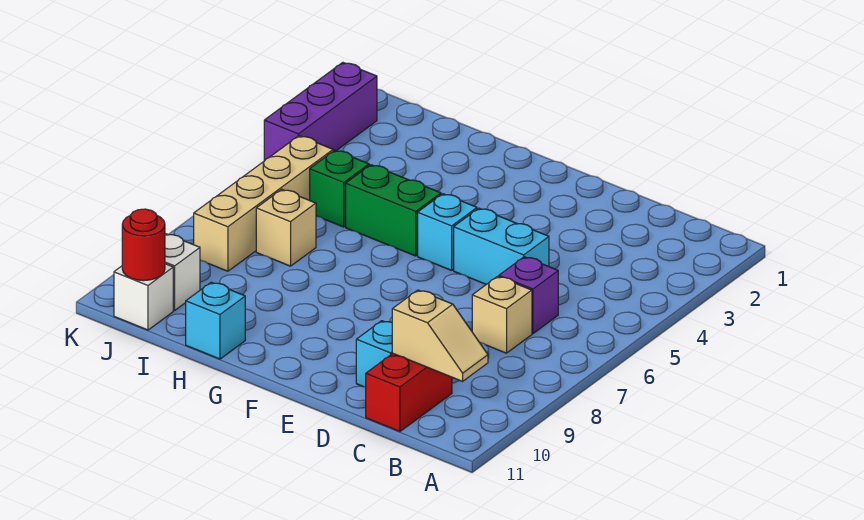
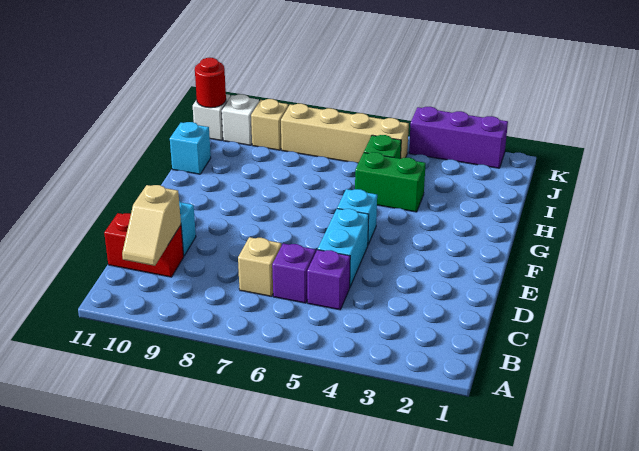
none -> purple 1x1 brick [307,250,350,310]
green 1x2 brick [346,165,441,256] -> green 1x2 brick turned to [355,152,426,212]
tan 1x1 brick [256,189,316,266] -> tan 1x1 brick moved to [251,99,288,150]

